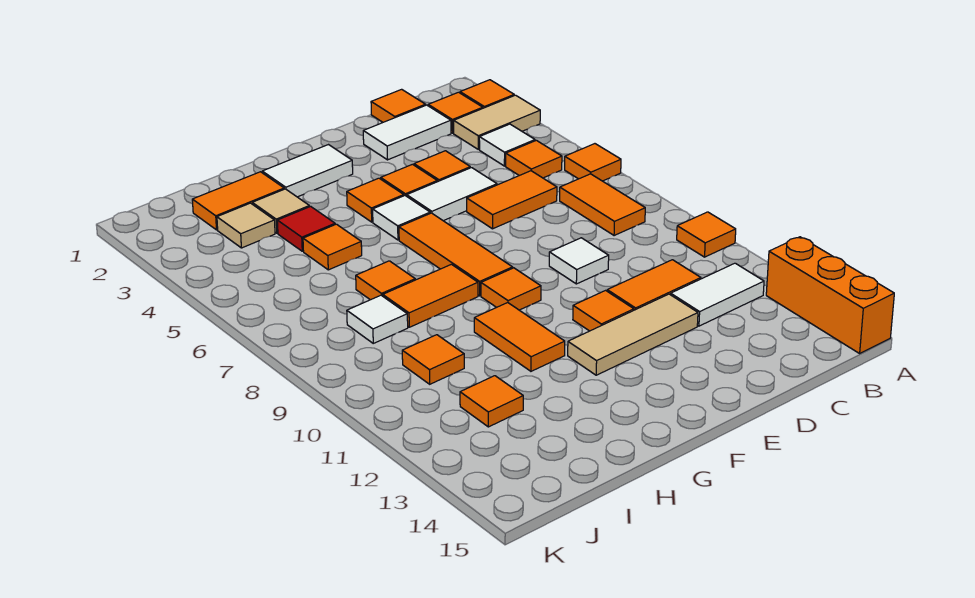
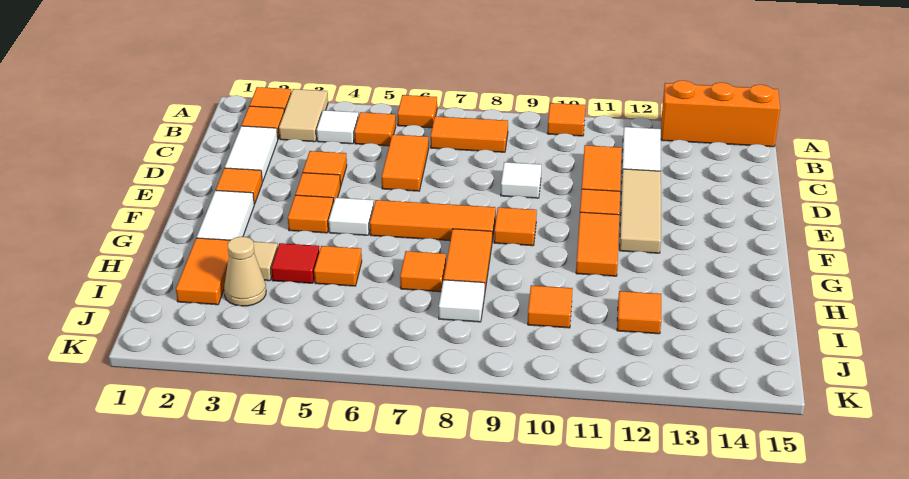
orange 1x1 tile [371,89,426,122] -> orange 1x1 tile moved to [216,168,262,204]
white 1x2 tile [407,168,497,221] -> none
orange 1x2 tile [474,303,565,371] -> orange 1x2 tile turned to [576,212,619,276]
tan 1x1 tile [217,203,275,248] -> tan 1x1 cone [224,237,266,306]

